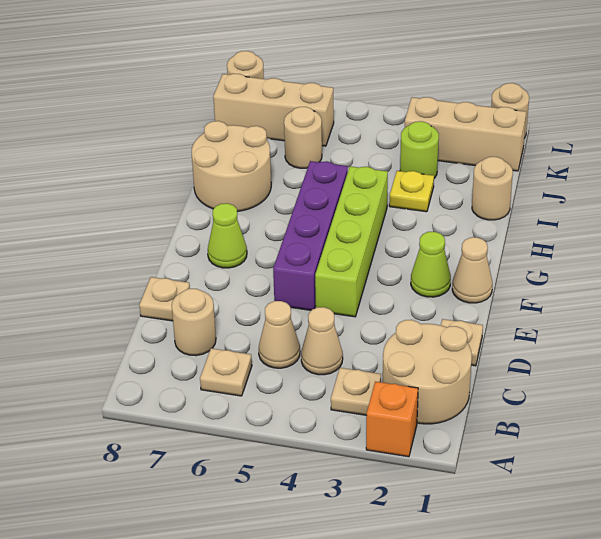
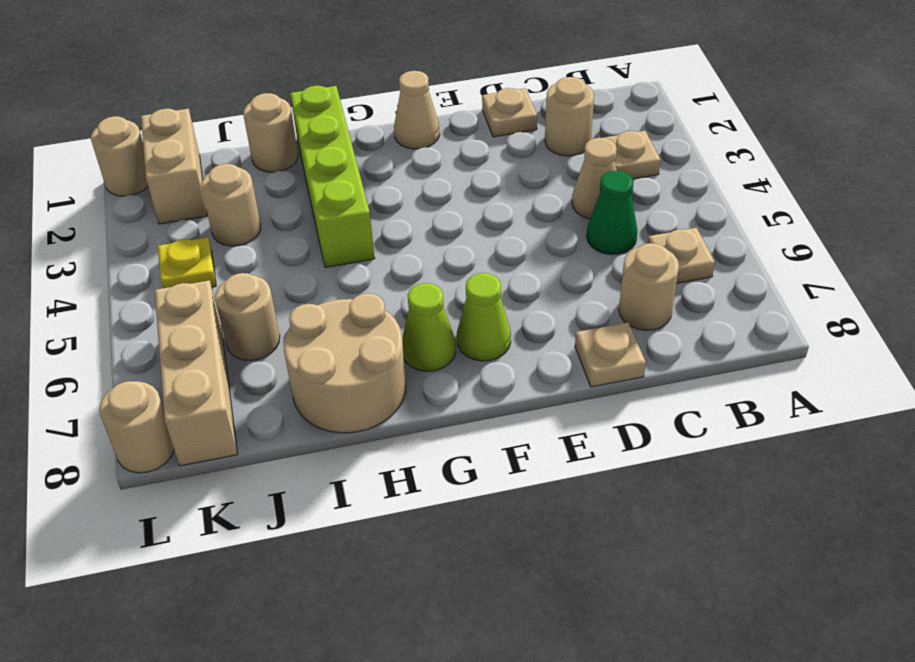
orange 1x1 brick [366,382,418,457] -> none
tan 2x2 round brick [383,320,472,424] -> tan 1x1 round brick [545,77,594,156]
tan 1x1 cone [259,301,300,368] -> green 1x1 cone [587,171,637,255]
lime 1x4 brick [315,166,388,317] -> lime 1x4 brick turned to [290,86,375,267]
purple 1x4 brick [273,161,348,310] -> none
lime 1x1 cone [411,232,451,297] -> lime 1x1 cone moved to [402,283,456,371]
yellow 1x1 plate [389,171,434,212] -> yellow 1x1 plate moved to [158,237,216,288]
lime 1x1 round brick [400,121,439,178] -> tan 1x1 round brick [201,164,261,246]
tan 1x3 brick [405,97,526,171] -> tan 1x2 brick [141,109,207,224]

